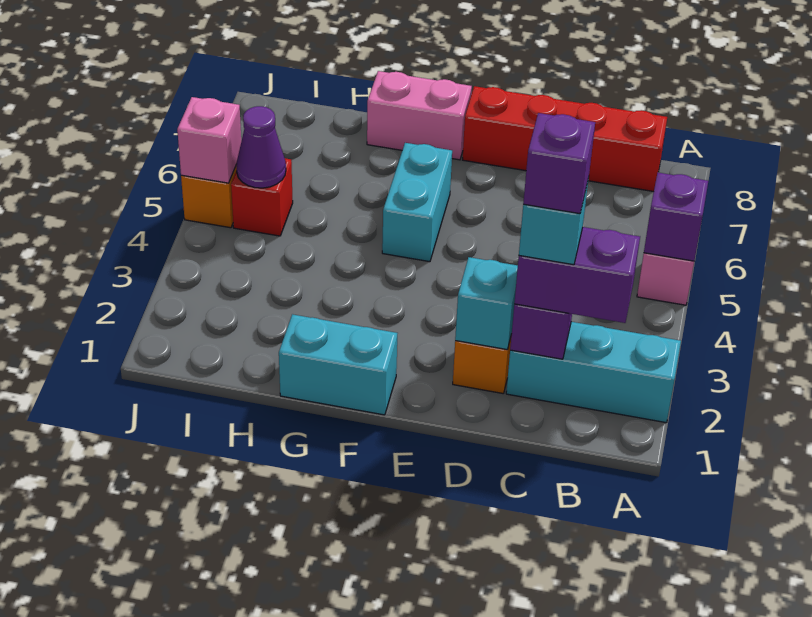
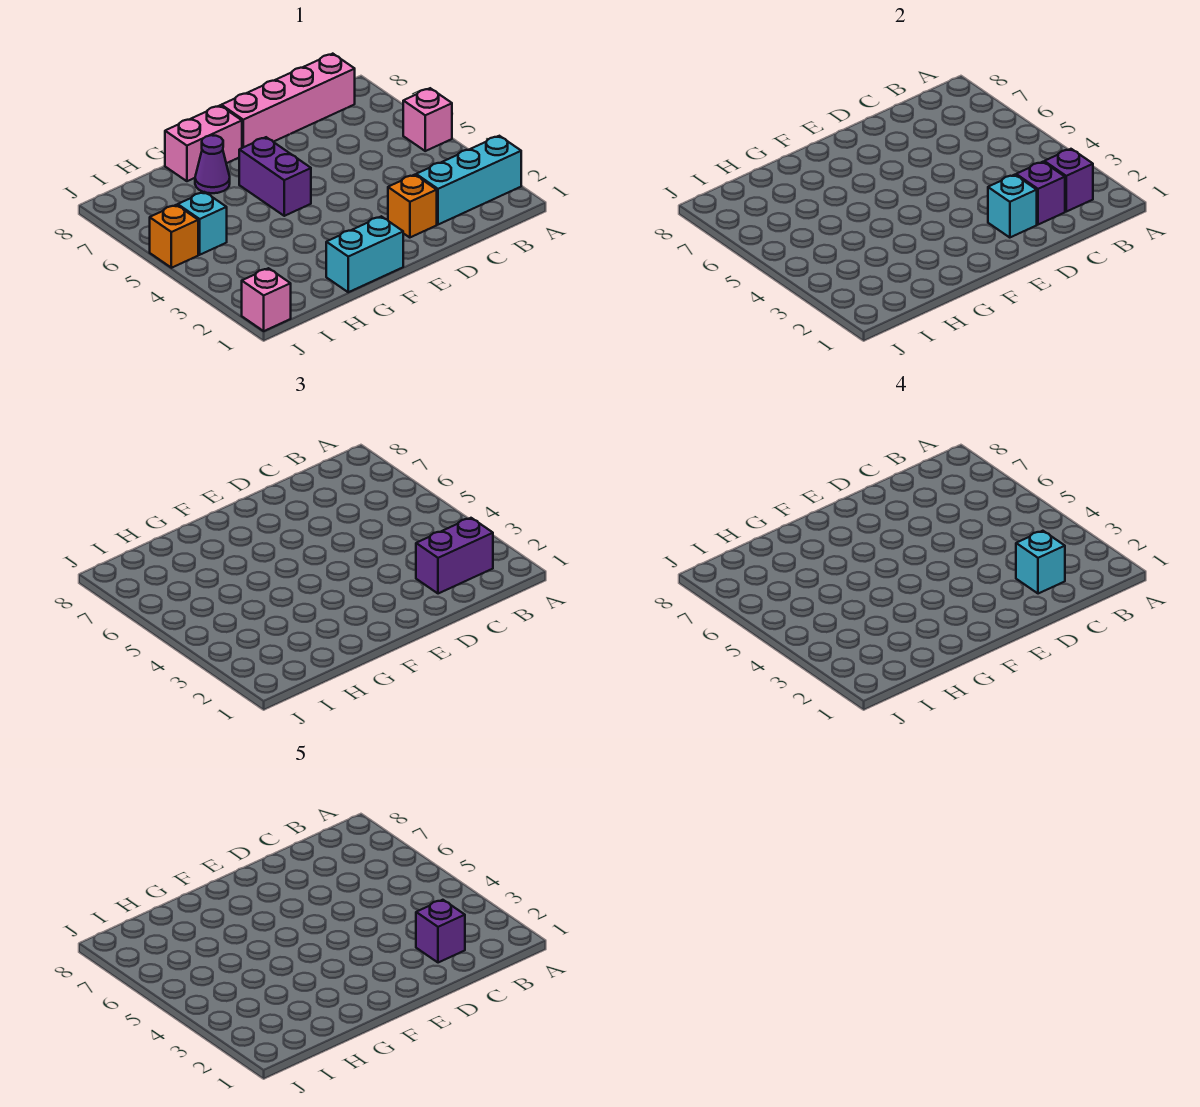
purple 1x1 brick [644,172,708,261] -> purple 1x1 brick moved to [1044,149,1093,212]
red 1x4 brick [463,86,667,192] -> pink 1x4 brick [221,54,355,148]
cyan 1x2 brick [382,143,452,262] -> purple 1x2 brick [239,137,311,216]
red 1x1 brick [231,158,293,236] -> cyan 1x1 brick [178,192,227,255]
purple 1x1 cone [236,106,286,188] -> purple 1x1 cone moved to [195,135,230,193]
pink 1x1 brick [177,97,241,183] -> pink 1x1 brick moved to [242,268,291,331]

